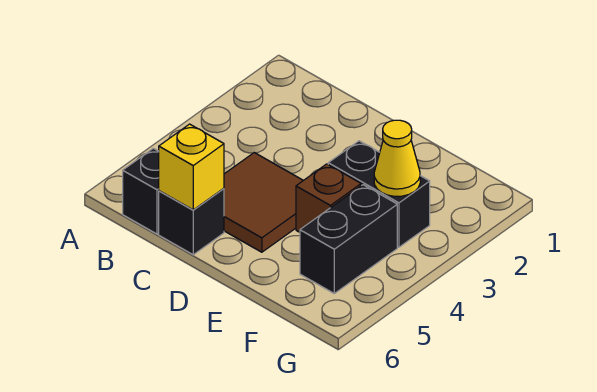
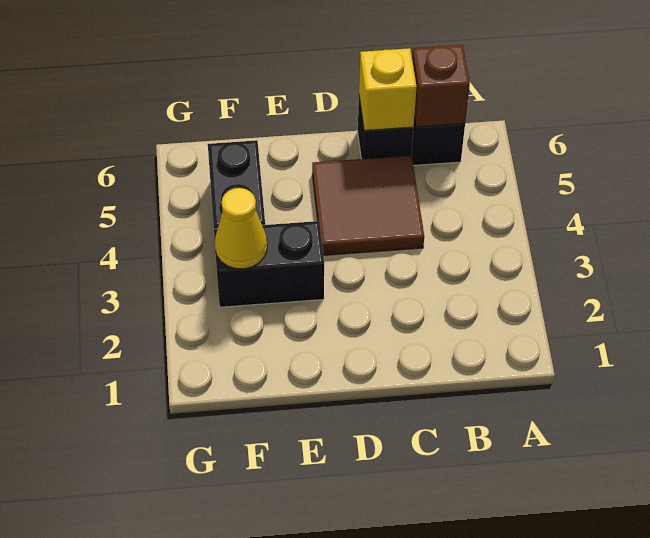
brown 1x1 brick [296,164,361,232] -> brown 1x1 brick moved to [412,45,470,127]

